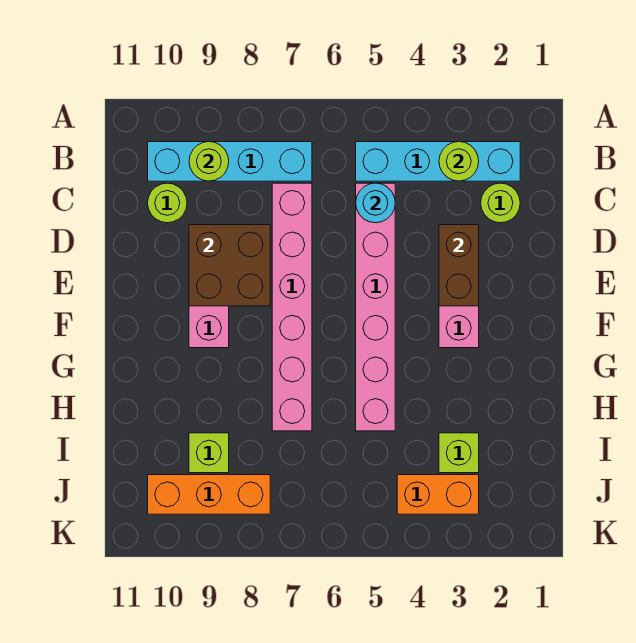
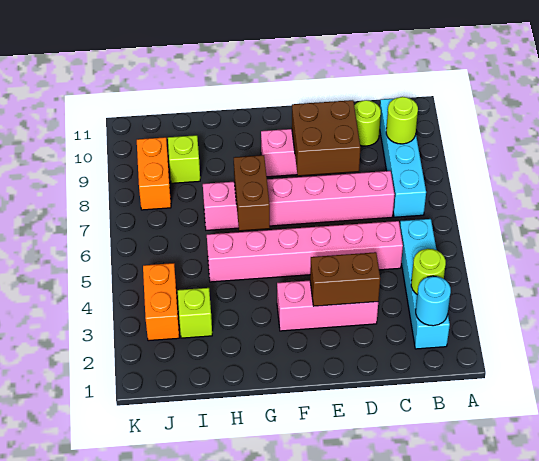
lime 1x1 round brick [481,183,520,223] -> none
cyan 1x1 round brick [356,183,395,223] -> cyan 1x1 round brick moved to [416,276,451,326]
none -> brown 1x2 brick [234,155,270,231]
orange 1x3 brick [148,475,270,514] -> orange 1x2 brick [137,137,171,210]

